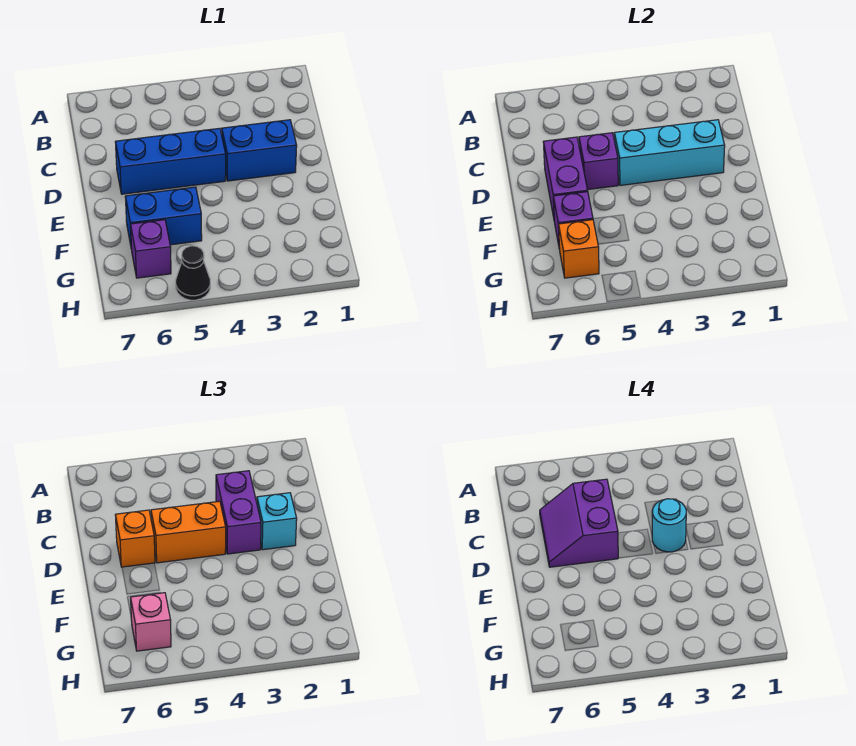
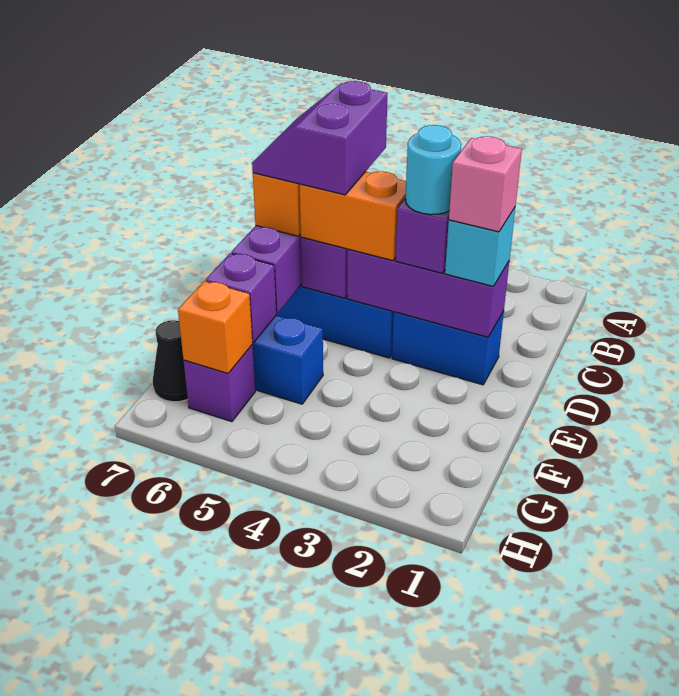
cyan 1x3 brick [614,120,725,185] -> purple 1x3 brick [347,249,509,337]
pink 1x1 brick [131,593,171,651] -> pink 1x1 brick moved to [449,136,522,232]
black 1x1 cone [176,246,210,300] -> black 1x1 cone moved to [153,320,188,402]

